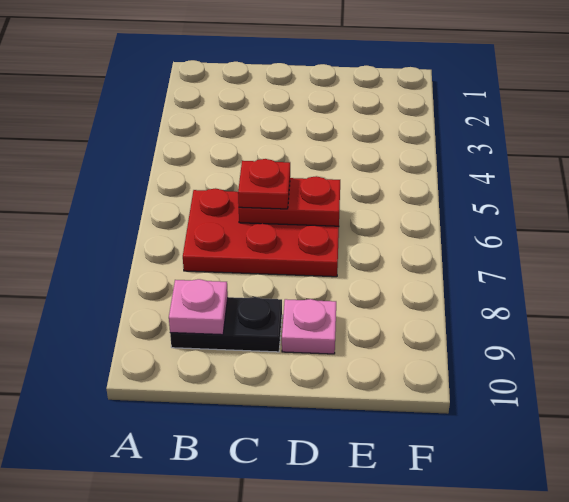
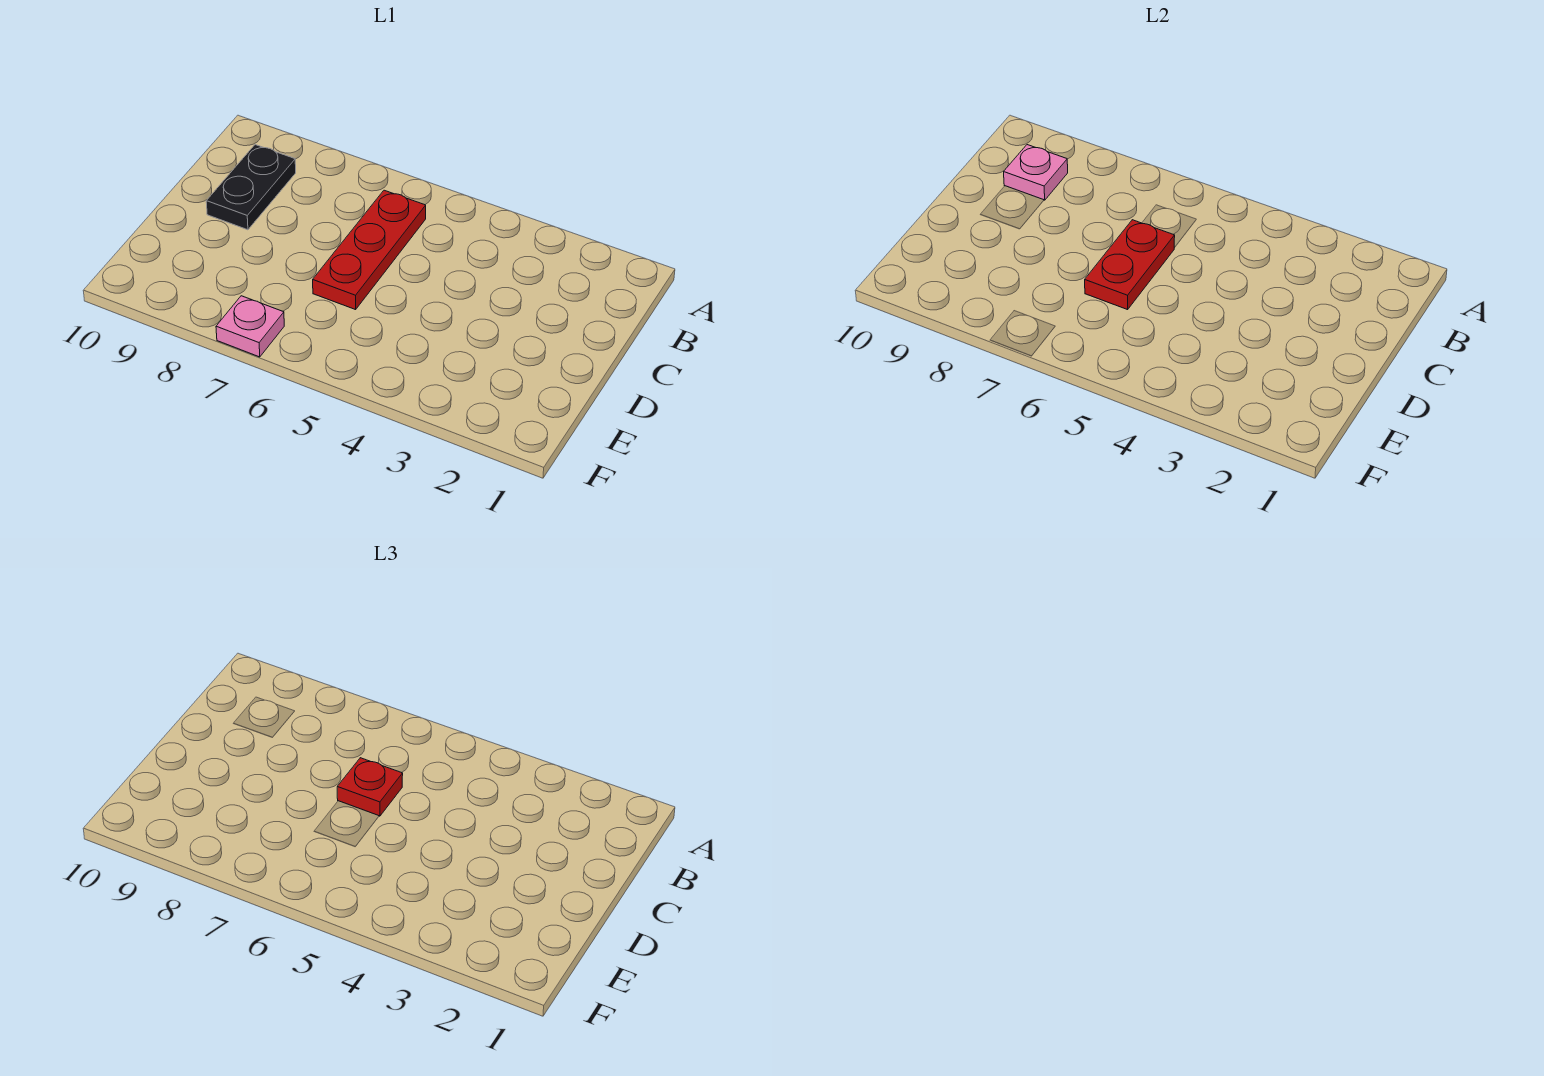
red 2x3 plate [183,188,339,277] -> red 1x3 plate [313,190,426,310]
pink 1x1 plate [282,299,336,354] -> pink 1x1 plate moved to [216,296,284,357]

